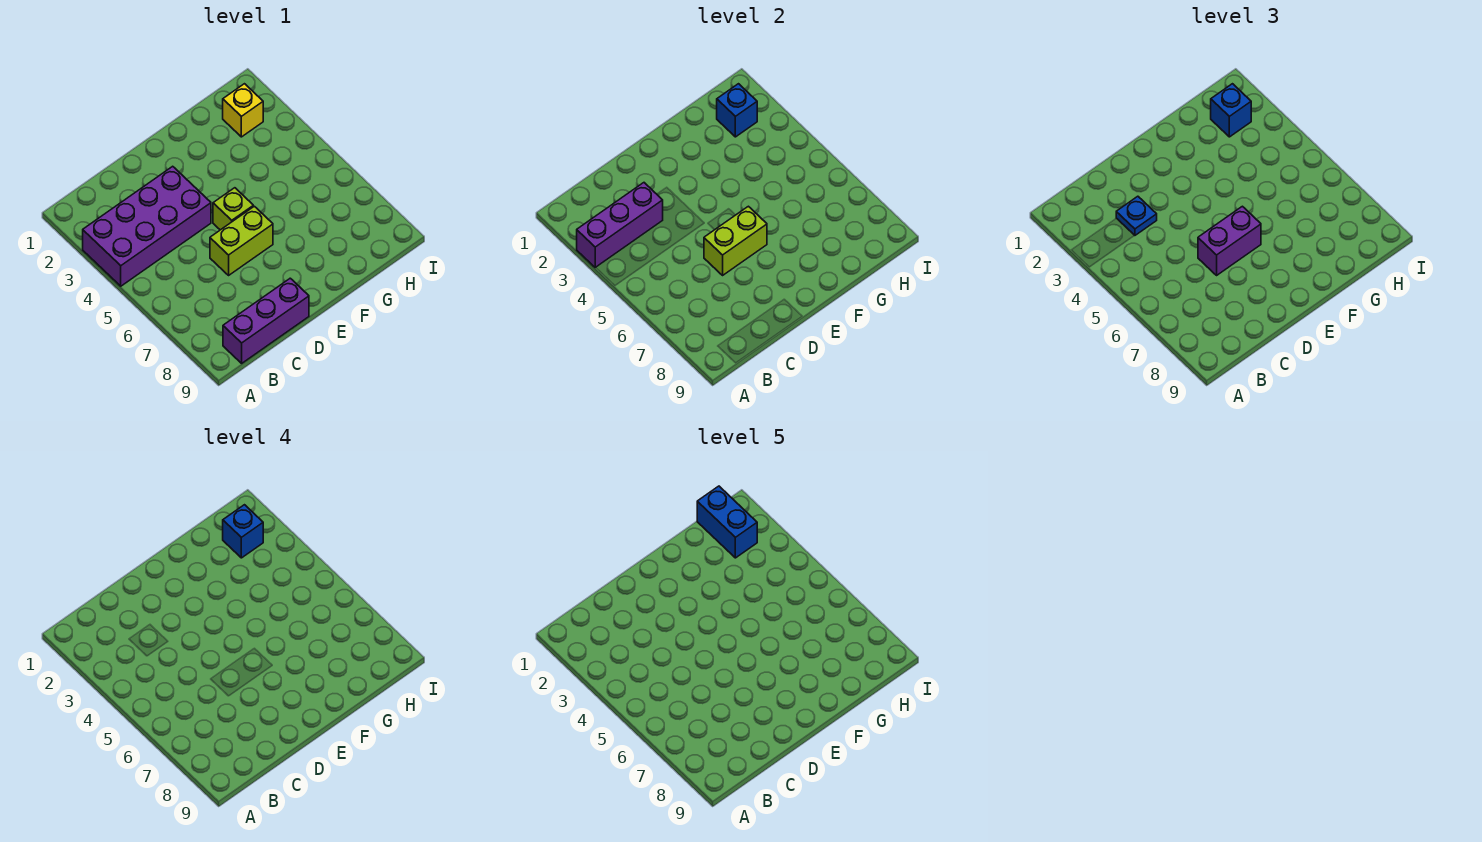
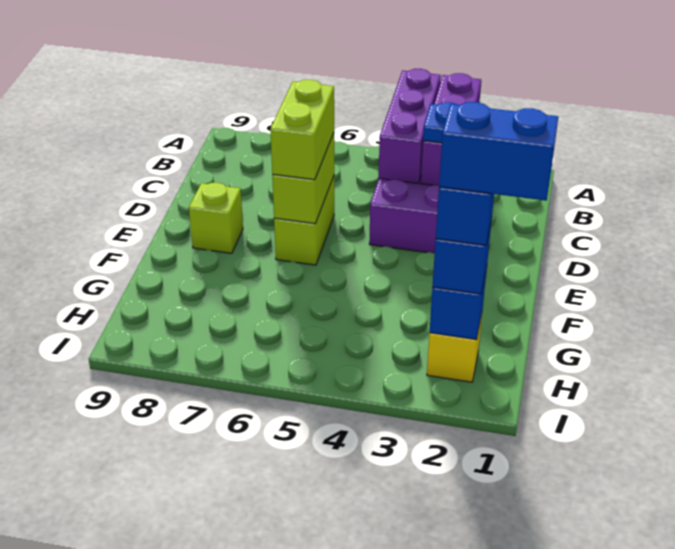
purple 1x3 brick [223,278,309,363] -> purple 1x3 brick moved to [379,69,441,183]
purple 1x2 brick [1198,206,1261,275] -> lime 1x2 brick [270,80,334,180]
lime 1x1 brick [213,188,253,230] -> lime 1x1 brick moved to [189,183,243,253]

